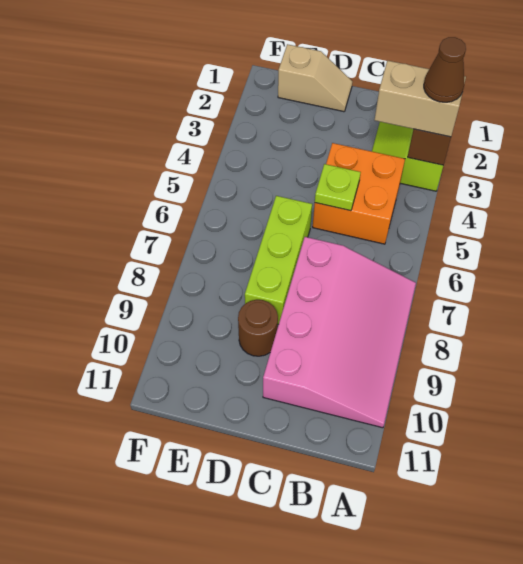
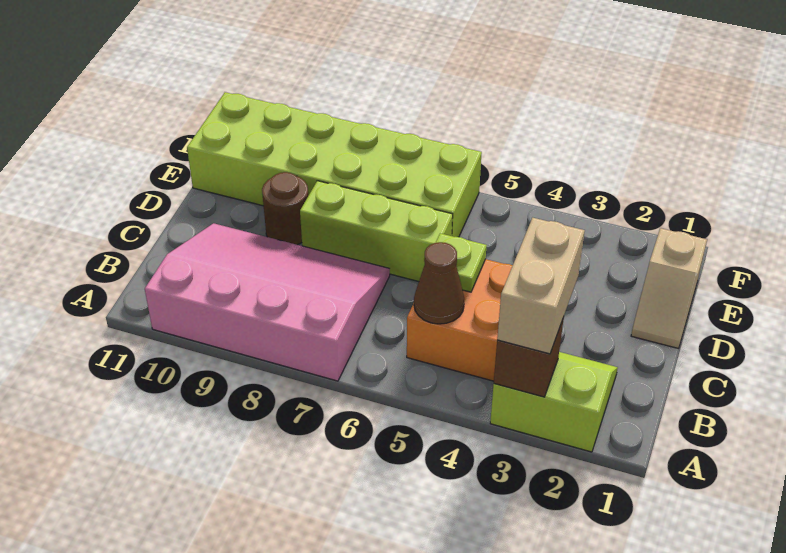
brown 1x1 cone [424,37,466,102] -> brown 1x1 cone moved to [414,242,464,324]
pink 3x4 slope [263,237,416,428] -> pink 3x4 slope turned to [145,223,390,381]
none -> lime 2x6 brick [187,92,482,237]

